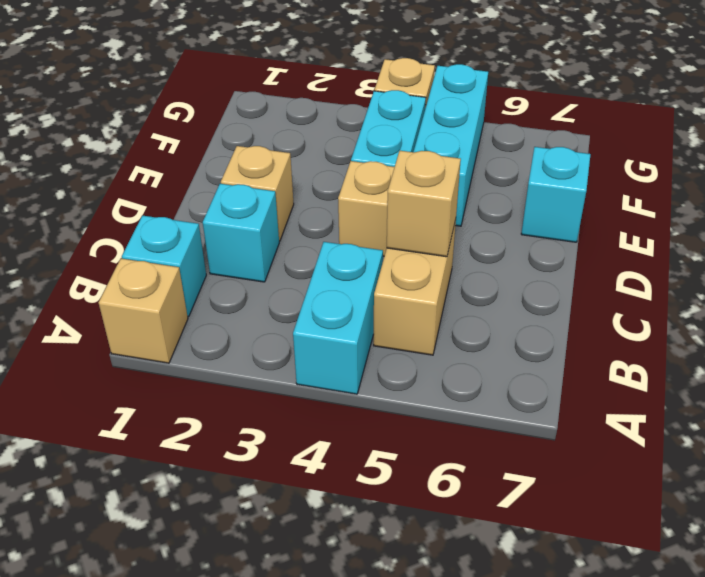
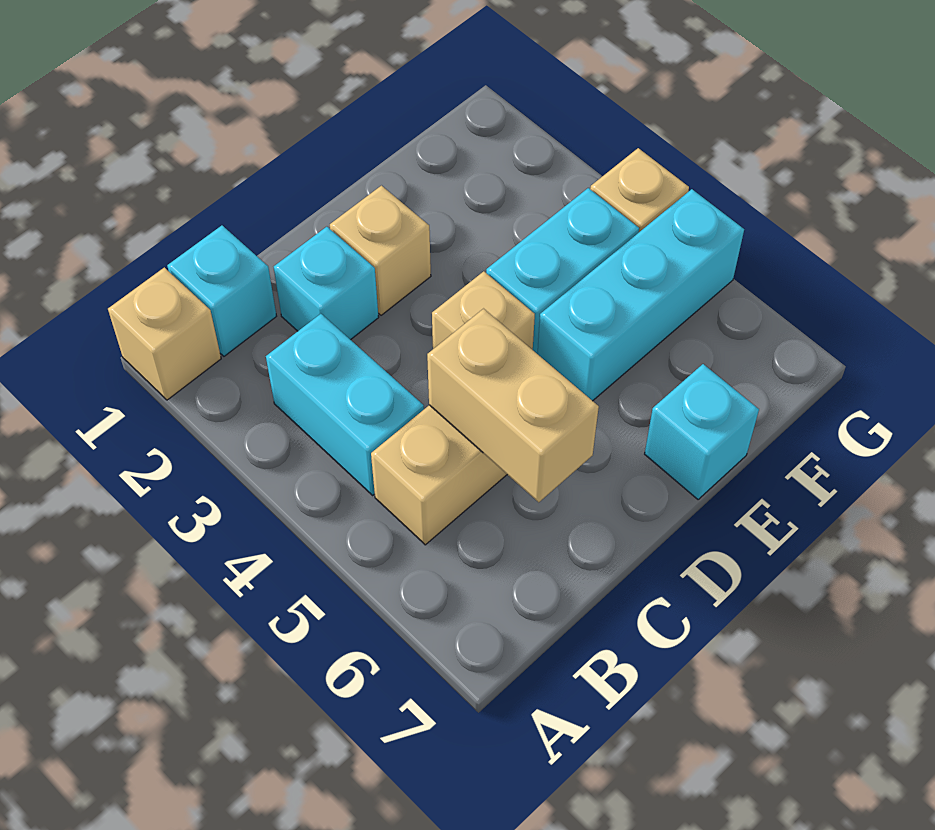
cyan 1x2 brick [293,242,383,394] -> cyan 1x2 brick turned to [266,314,424,495]
tan 1x1 brick [387,151,461,257] -> tan 1x2 brick [427,309,599,502]

